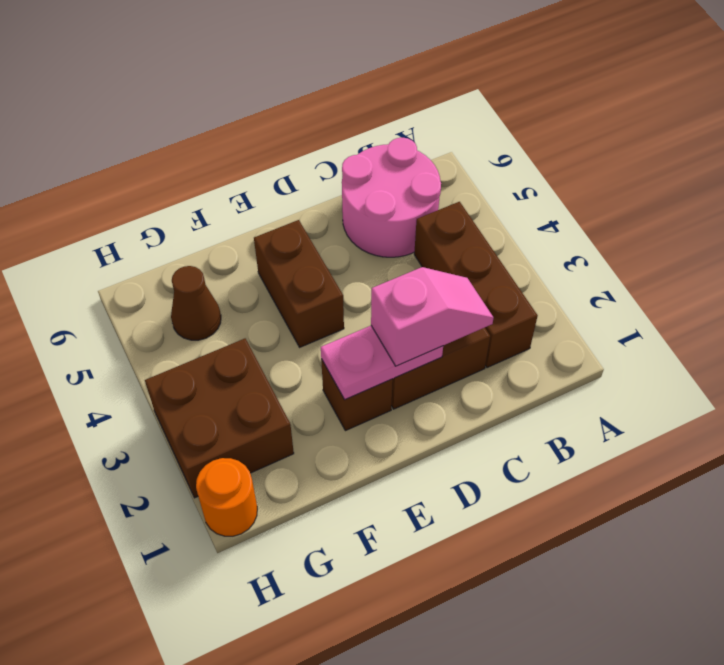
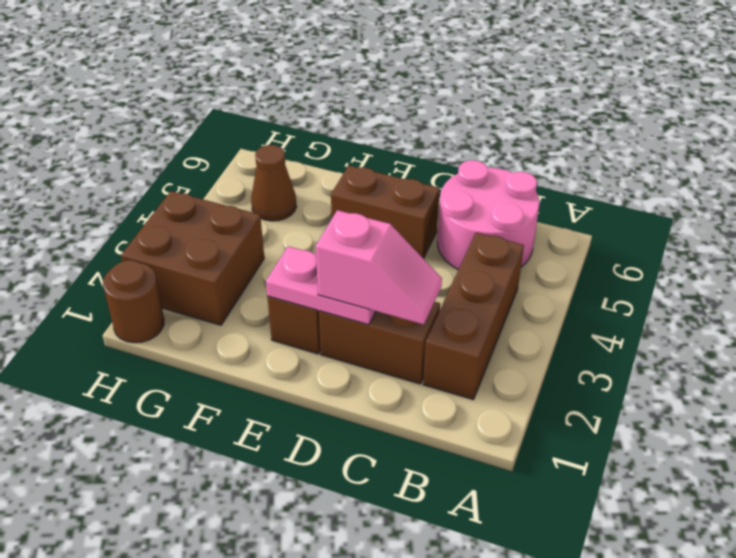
brown 1x2 brick [254,220,344,347] -> brown 1x2 brick turned to [331,166,440,259]
orange 1x1 round brick [196,458,257,536] -> brown 1x1 round brick [103,260,164,343]

